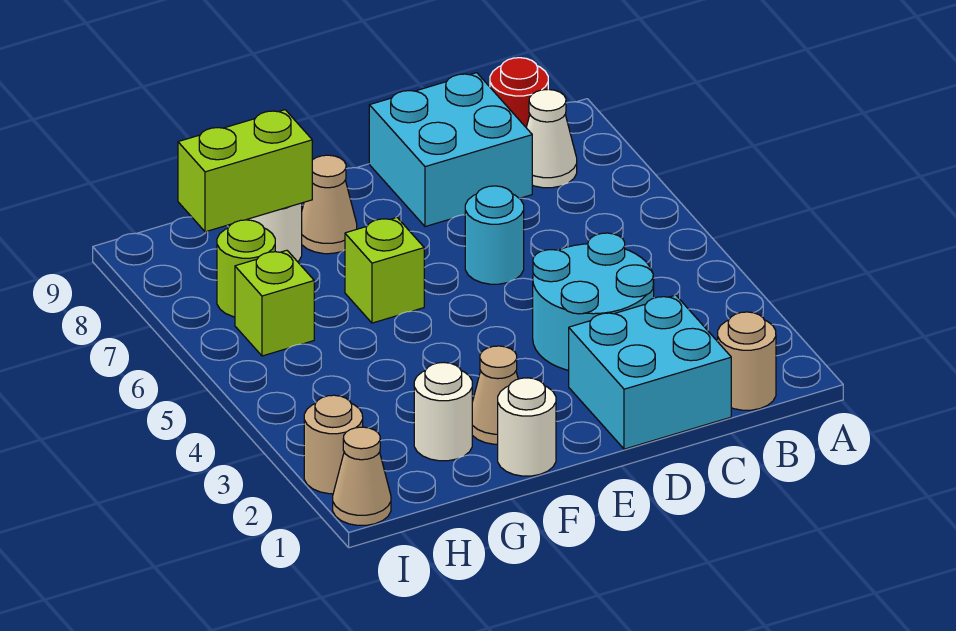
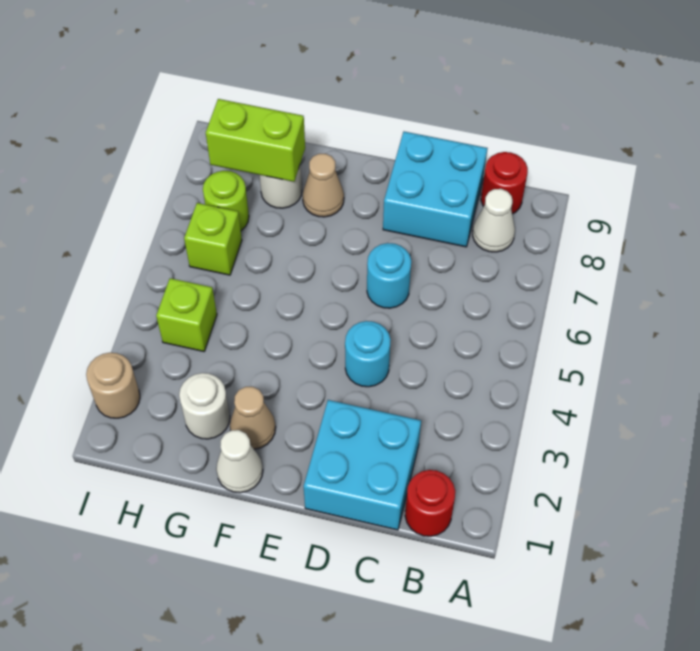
tan 1x1 round brick [718,312,776,410] -> red 1x1 round brick [405,470,455,536]
cyan 2x2 round brick [533,233,654,370] -> cyan 1x1 round brick [345,321,391,387]
white 1x1 round brick [498,378,556,476] -> white 1x1 cone [216,430,263,493]
lime 1x1 brick [345,218,424,323] -> lime 1x1 brick moved to [156,278,217,351]
tan 1x1 cone [333,427,391,525] -> none

